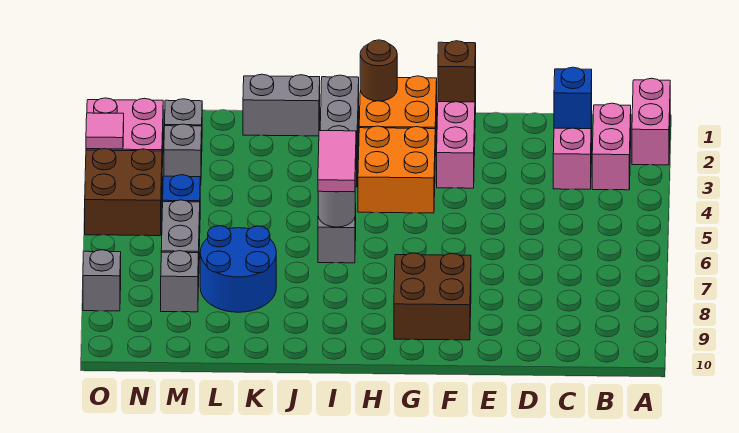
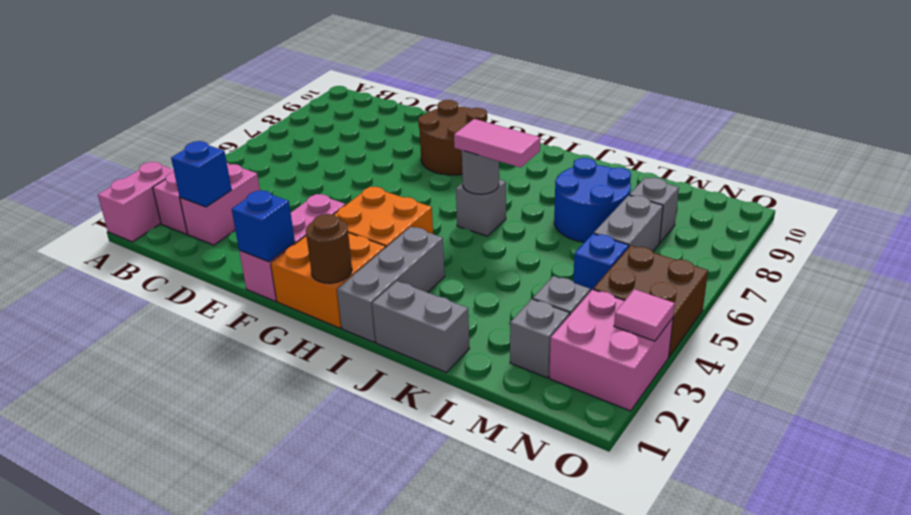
brown 1x1 brick [438,41,476,102] -> blue 1x1 brick [232,190,295,262]
brown 2x2 brick [394,253,471,340] -> brown 2x2 round brick [418,100,487,175]
pink 1x2 tile [318,131,356,192] -> pink 1x2 tile turned to [454,119,540,168]
grey 1x1 brick [83,250,121,311] -> none

